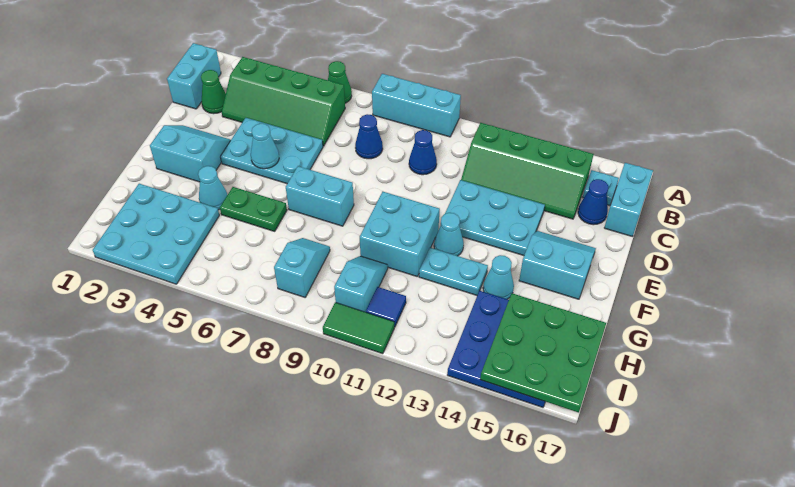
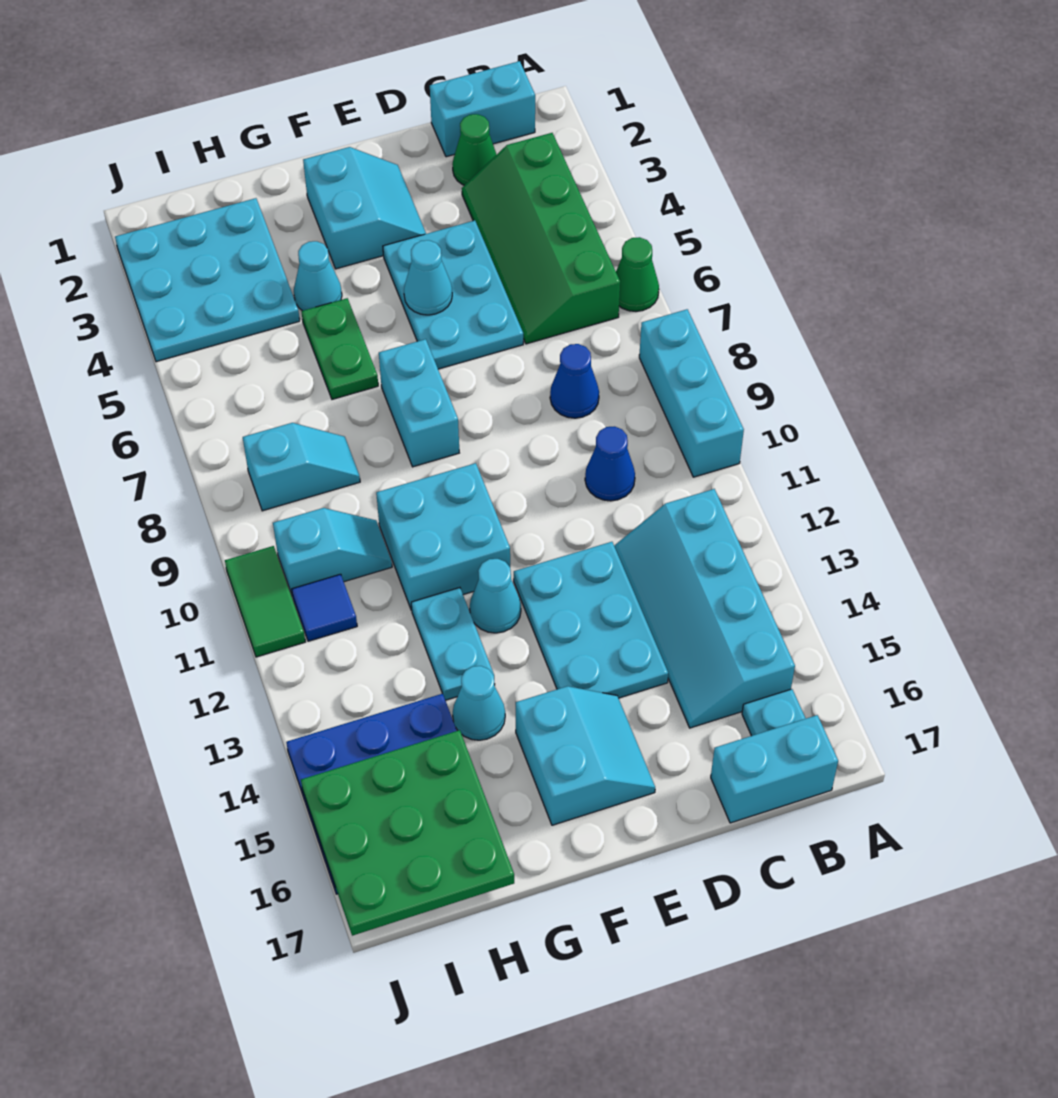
green 2x4 slope [461,123,594,219] -> cyan 2x4 slope [614,489,795,728]
blue 1x1 cone [578,179,608,225] -> none

